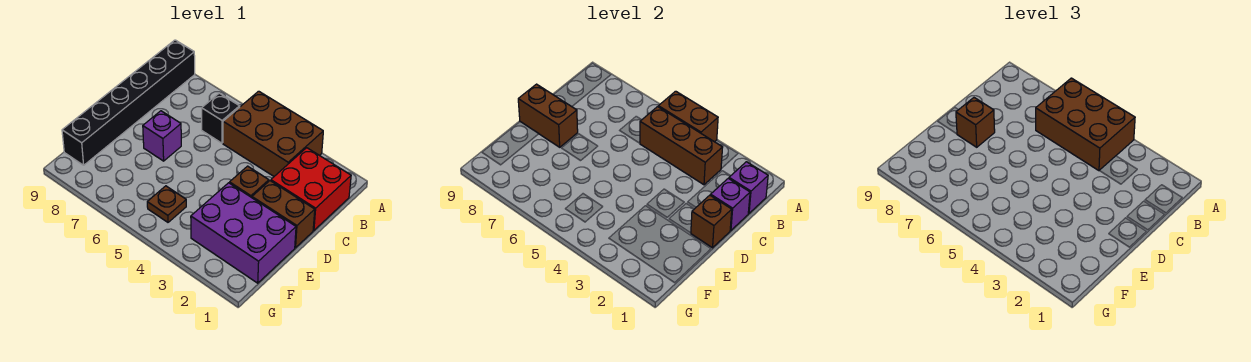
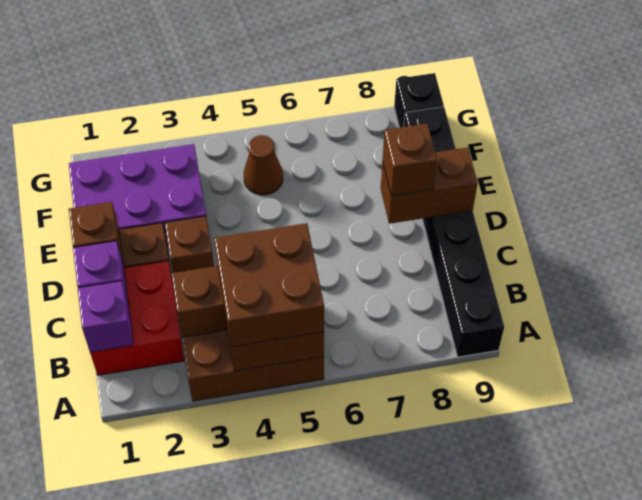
brown 2x3 brick [1036,78,1135,171] -> brown 2x2 brick [214,223,324,347]
black 1x1 brick [202,93,240,143] -> black 1x1 brick moved to [394,73,444,128]
purple 1x1 brick [143,111,181,161] -> none
brown 1x1 plate [147,186,186,222] -> brown 1x1 cone [244,135,283,195]

